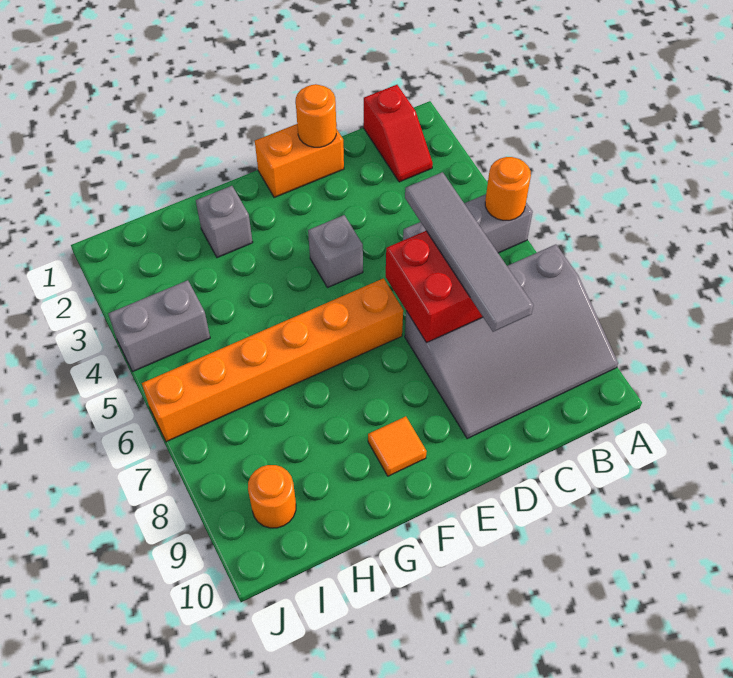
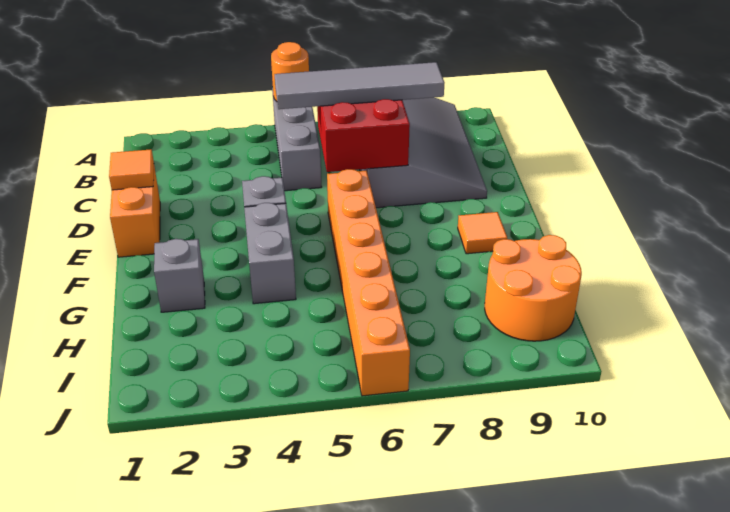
red 1x2 slope [364,85,433,182] -> none
orange 1x1 round brick [296,84,336,147] -> orange 1x1 tile [109,149,154,190]
grey 1x2 brick [108,280,210,372] -> grey 1x2 brick moved to [244,203,296,304]
orange 1x1 round brick [248,465,296,528] -> orange 2x2 round brick [485,235,582,341]

